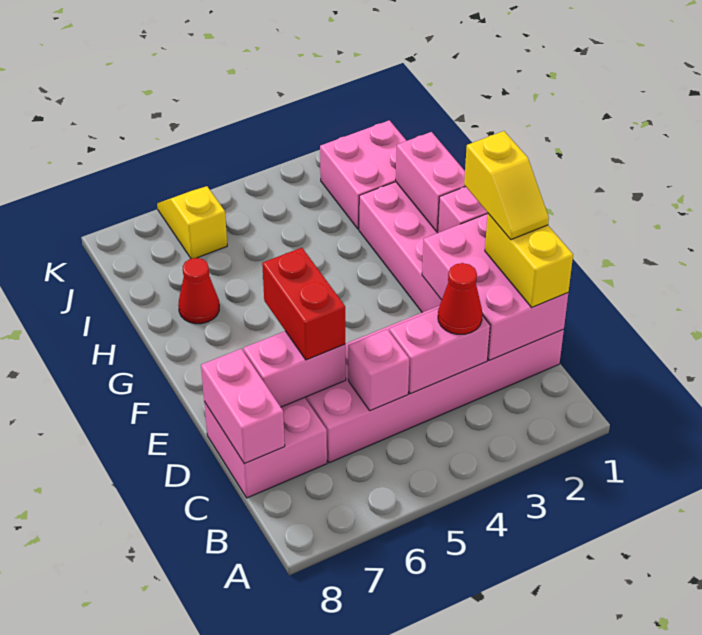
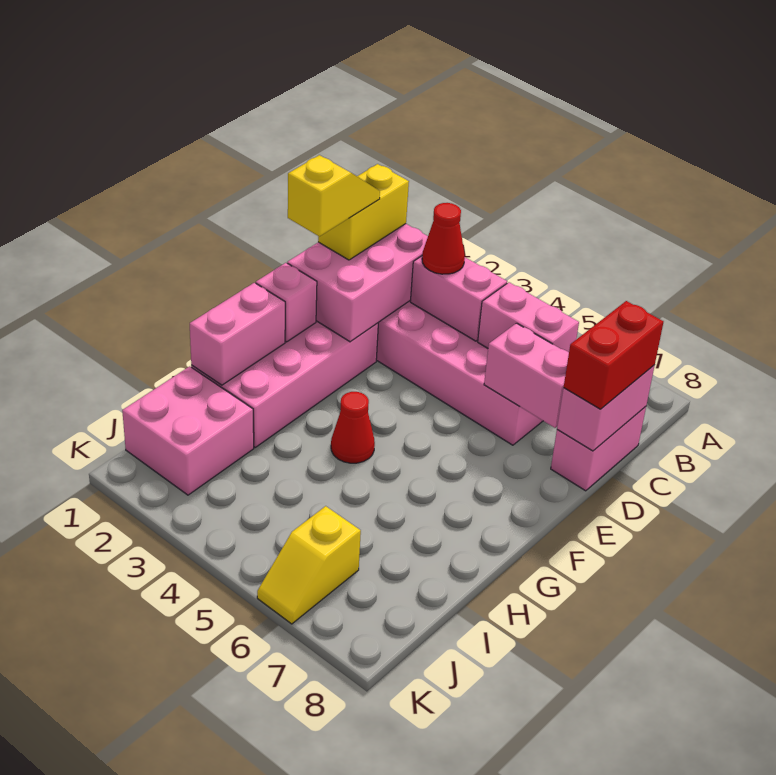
pink 1x1 brick [348,329,409,411] -> pink 1x2 brick [478,282,579,352]
pink 2x2 brick [204,397,327,498] -> pink 1x2 brick [551,407,646,491]
red 1x2 brick [262,248,345,360] -> red 1x2 brick moved to [564,301,664,409]
red 1x1 cone [178,258,219,324] -> red 1x1 cone moved to [331,392,375,463]

